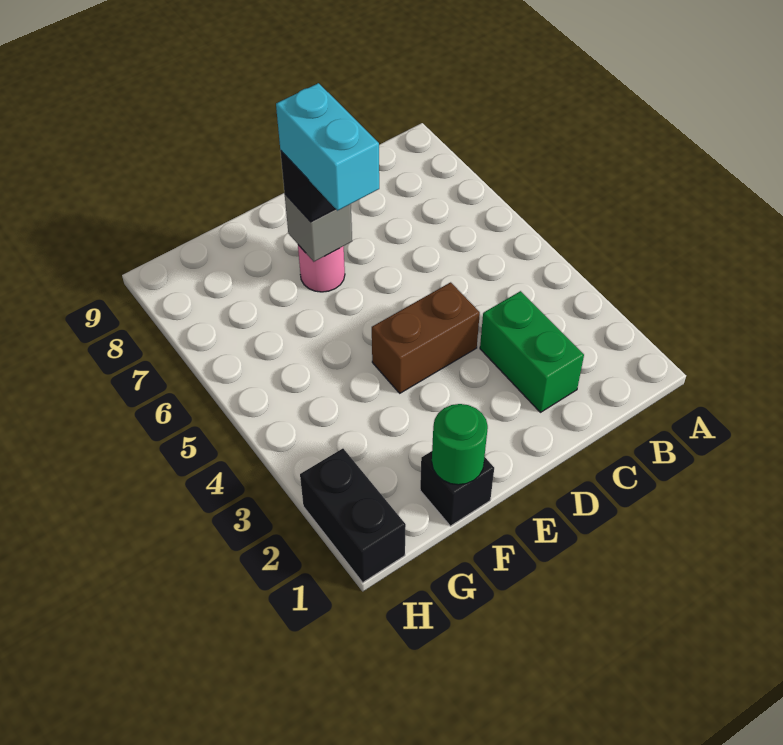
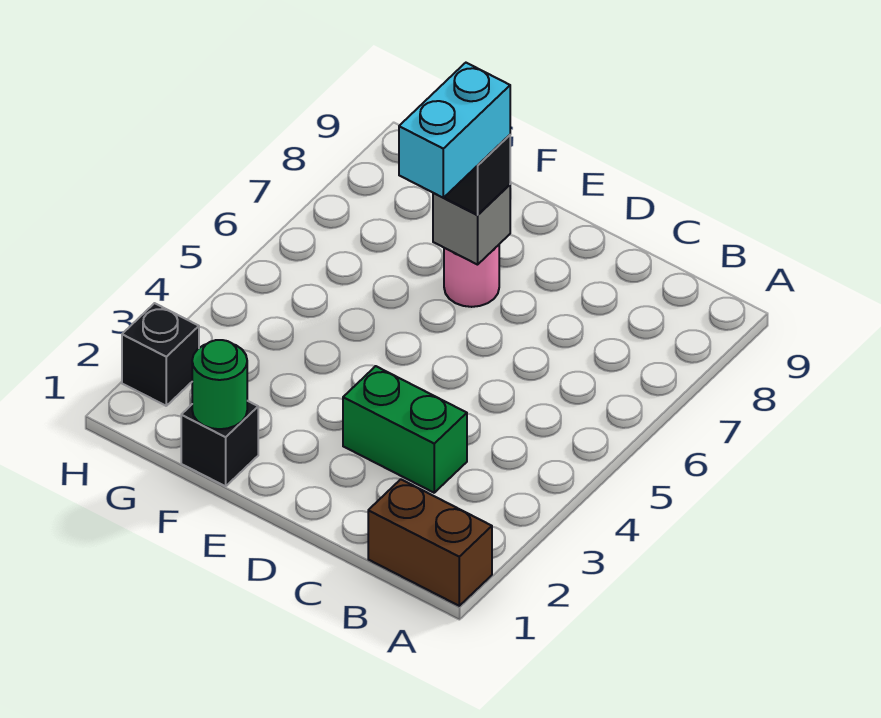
green 1x2 brick [480,291,584,412] -> green 1x2 brick turned to [343,366,467,493]
brown 1x2 brick [372,282,480,393] -> brown 1x2 brick moved to [368,479,492,606]
black 1x2 brick [300,449,406,582] -> black 1x1 brick [122,303,199,406]

